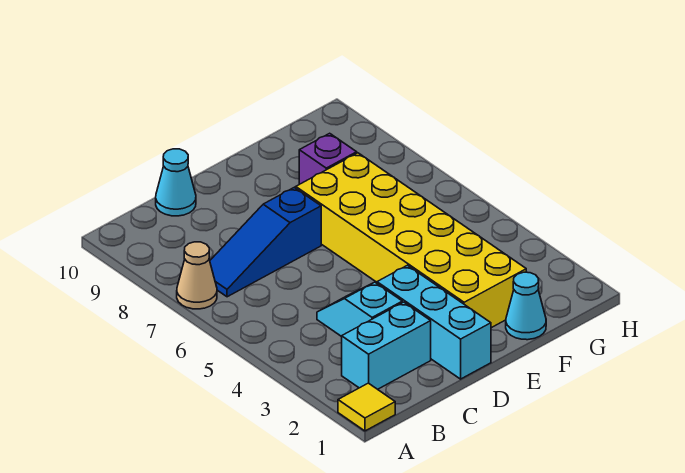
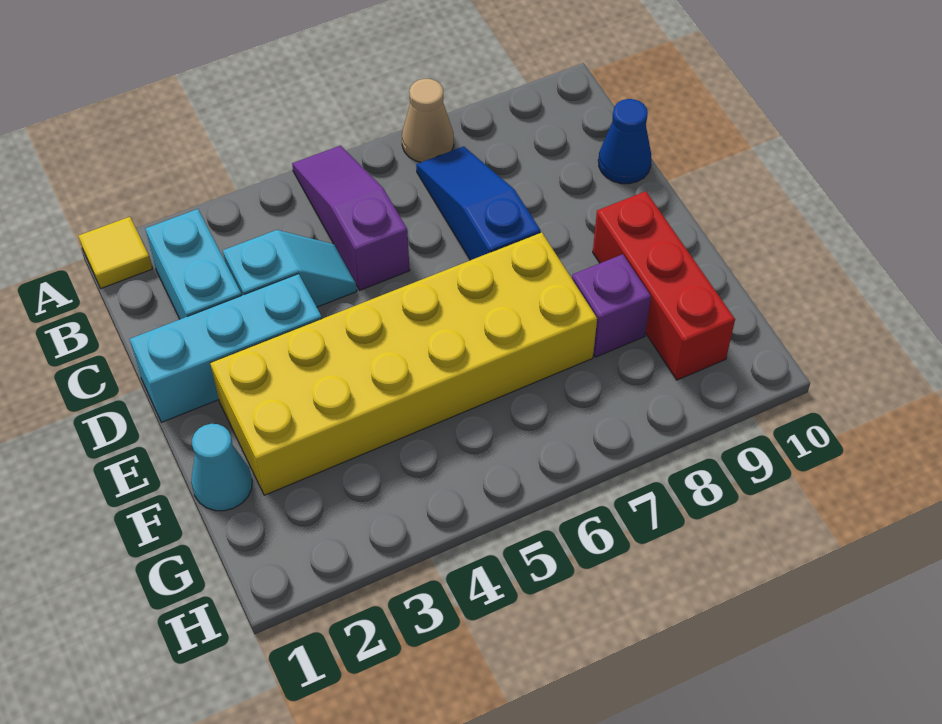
none -> purple 1x3 slope [292,146,410,290]
cyan 1x1 cone [156,149,196,216] -> blue 1x1 cone [598,99,651,184]
none -> red 1x3 brick [593,191,735,380]

